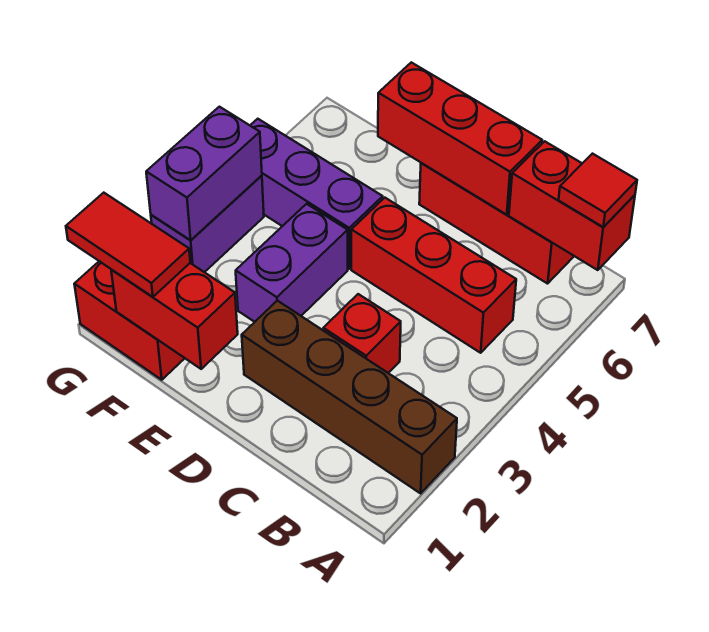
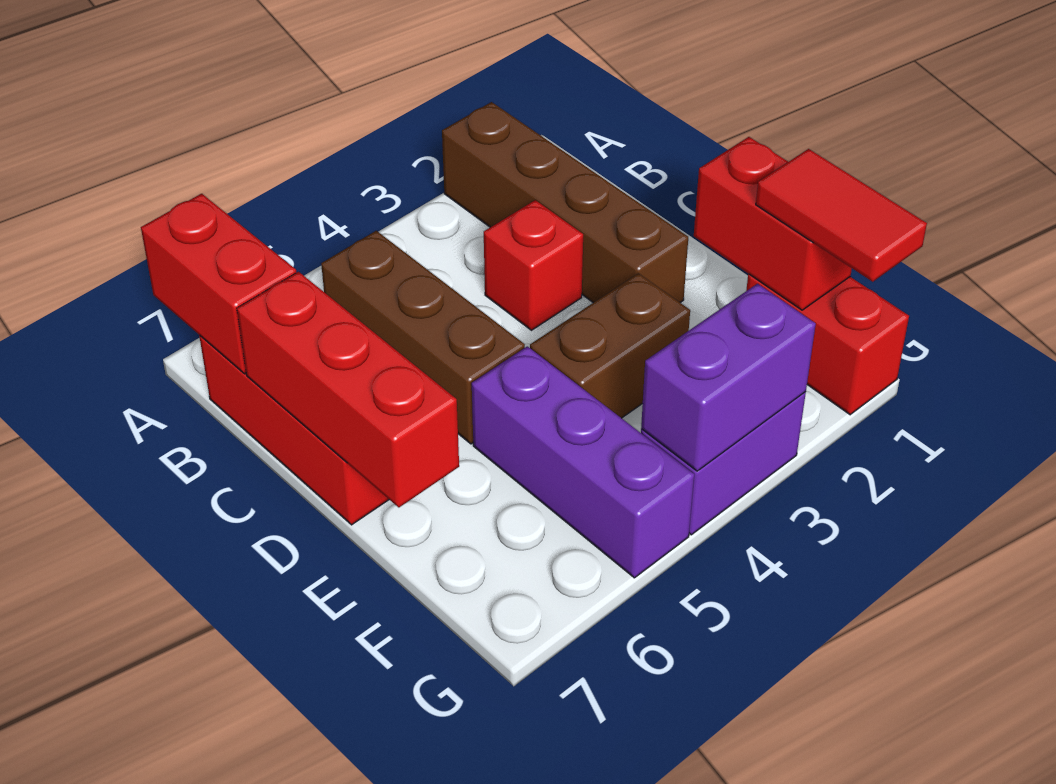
red 1x1 tile [559,154,637,227] -> none
red 1x3 brick [351,198,516,353] -> brown 1x3 brick [321,231,525,444]
purple 1x2 brick [236,204,348,322] -> brown 1x2 brick [530,273,690,418]

